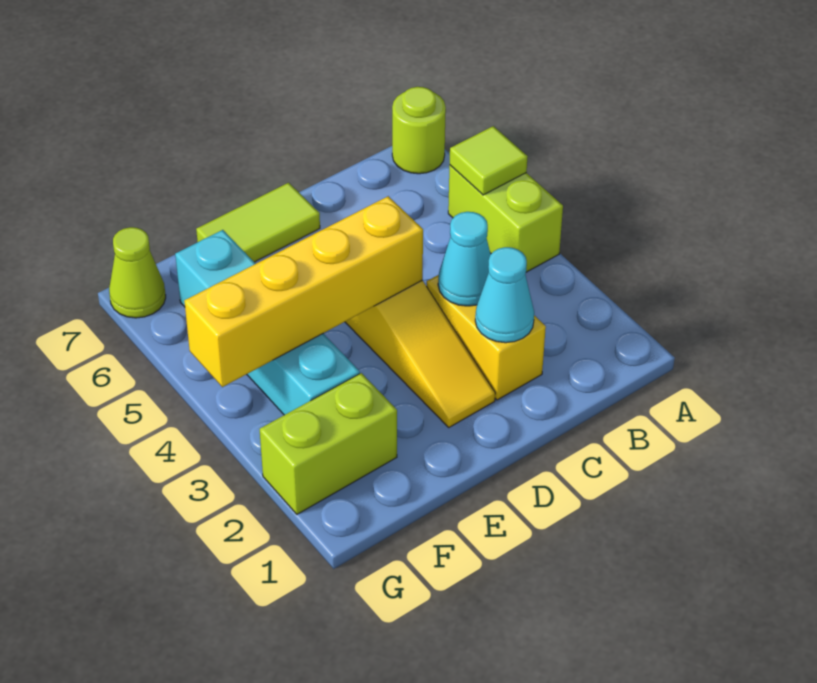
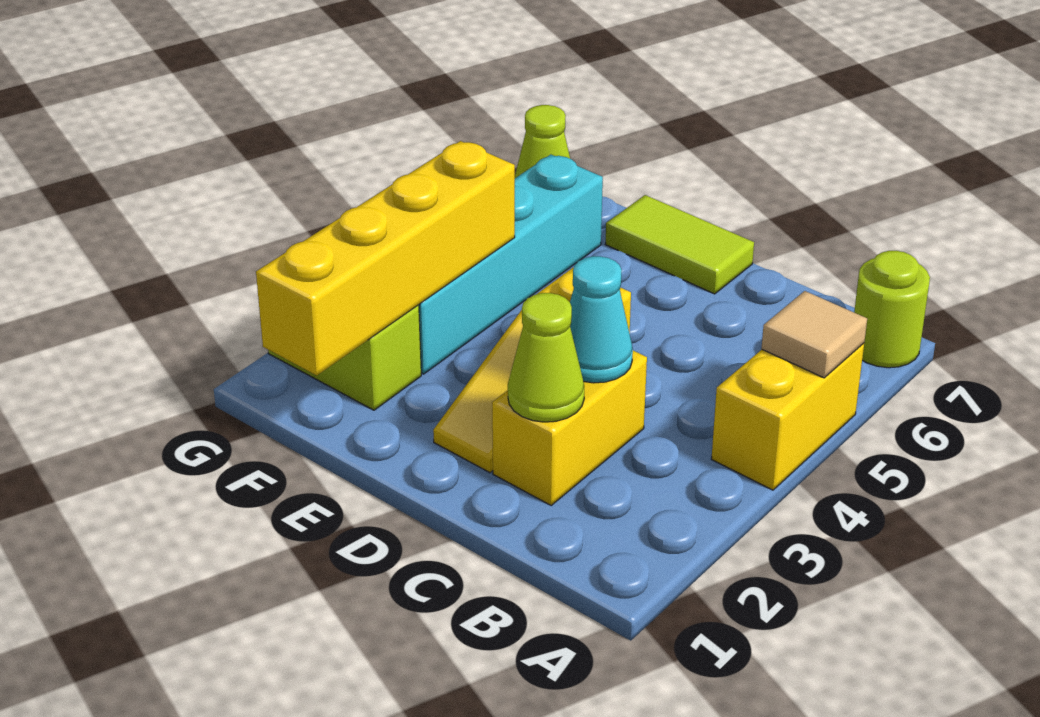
lime 1x2 brick [448,165,563,272] -> yellow 1x2 brick [712,343,864,490]
lime 1x1 tile [450,126,528,195] -> tan 1x1 tile [761,291,867,378]
cyan 1x1 cone [475,247,534,343] -> lime 1x1 cone [508,293,584,422]
yellow 1x4 brick [184,196,423,387] -> yellow 1x4 brick turned to [256,141,515,375]

